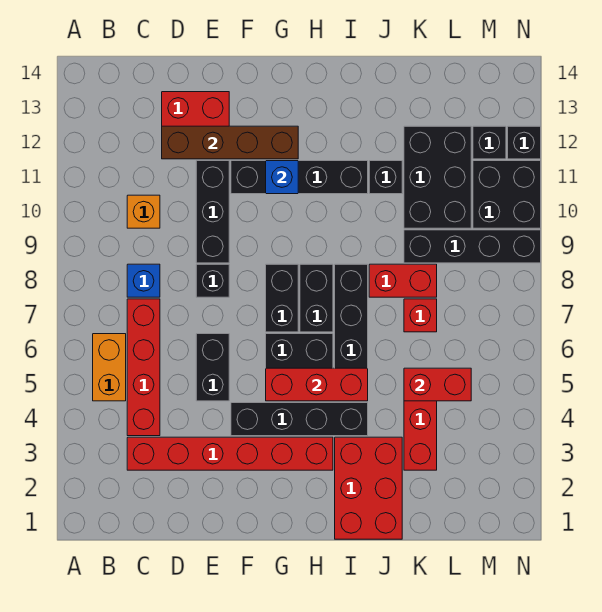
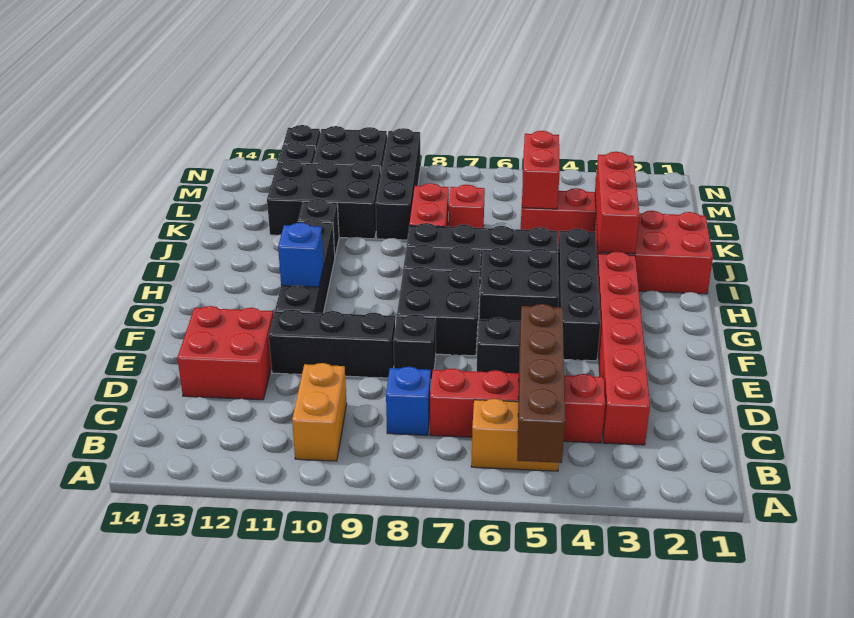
orange 1x1 brick [127,195,160,228] -> orange 1x2 brick [292,363,347,461]
brown 1x4 brick [162,126,298,159] -> brown 1x4 brick moved to [517,304,565,463]
red 1x3 brick [266,368,368,401] -> red 1x3 brick moved to [595,152,640,254]
black 1x2 brick [266,264,298,332] -> black 2x2 brick [397,267,480,356]

